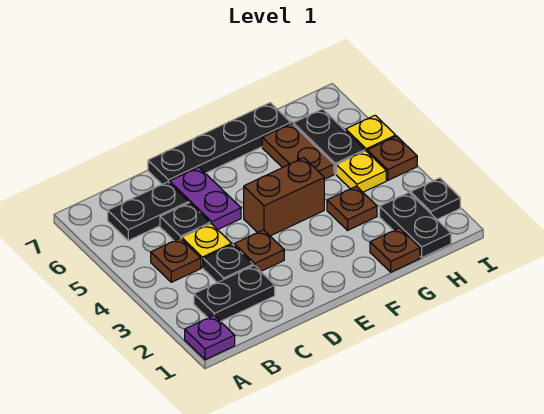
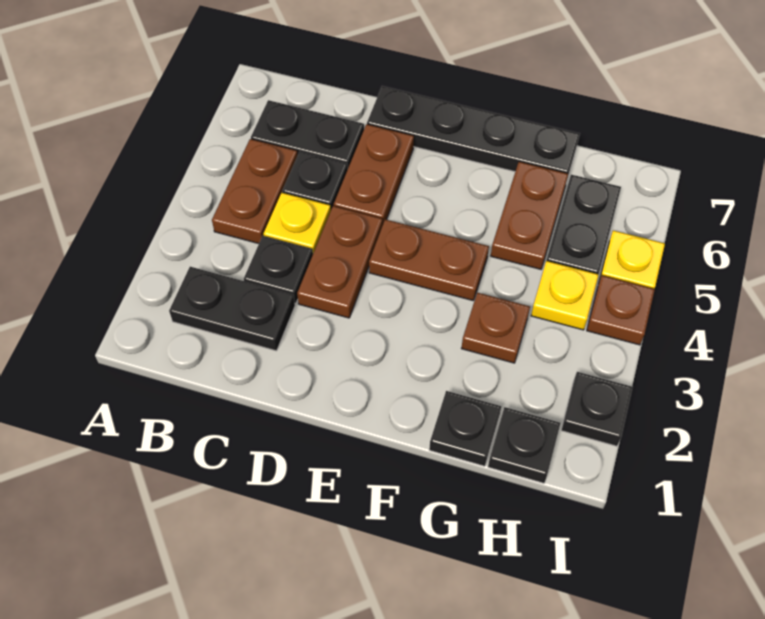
purple 1x1 plate [185,316,235,360] -> none
brown 1x1 plate [151,238,201,282] -> brown 1x2 plate [212,139,298,244]
brown 1x1 plate [234,230,284,271] -> brown 1x2 plate [297,206,382,318]
purple 1x2 plate [170,167,241,230] -> brown 1x2 plate [334,124,414,226]
brown 1x2 brick [244,158,324,236] -> brown 1x2 plate [369,219,489,301]
brown 1x1 plate [370,228,420,272] -> black 1x1 plate [429,391,501,466]
black 1x2 plate [380,193,451,257] -> black 1x1 plate [488,407,560,483]

